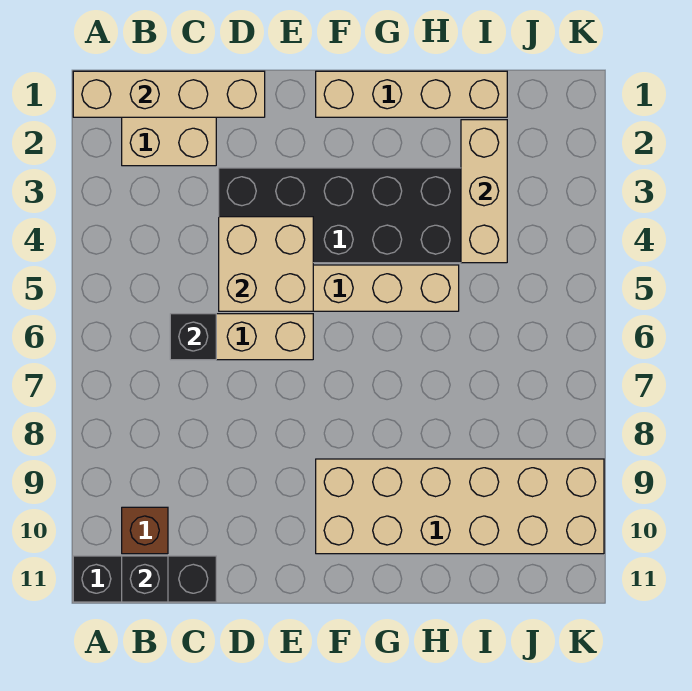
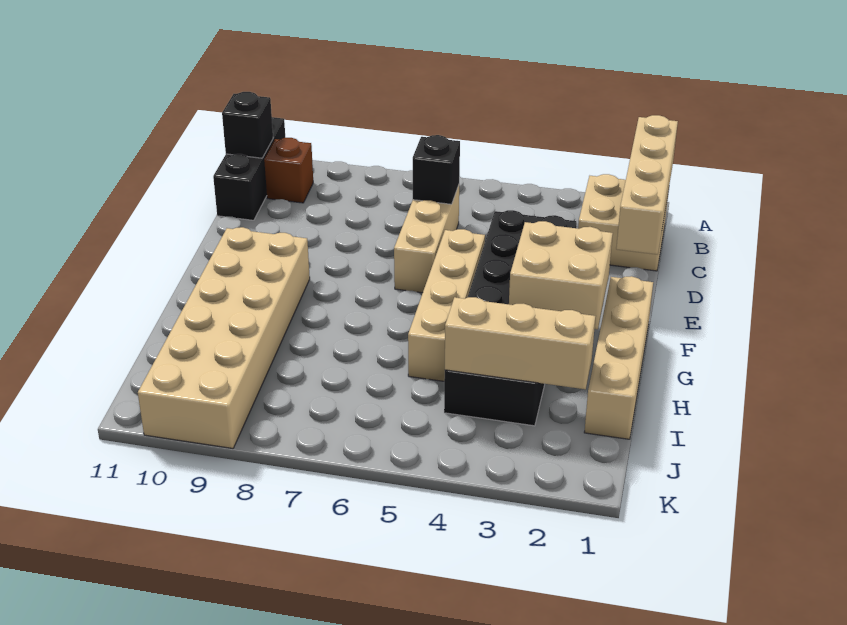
tan 2x2 brick [219,217,313,311] -> tan 2x2 brick moved to [509,221,613,329]

